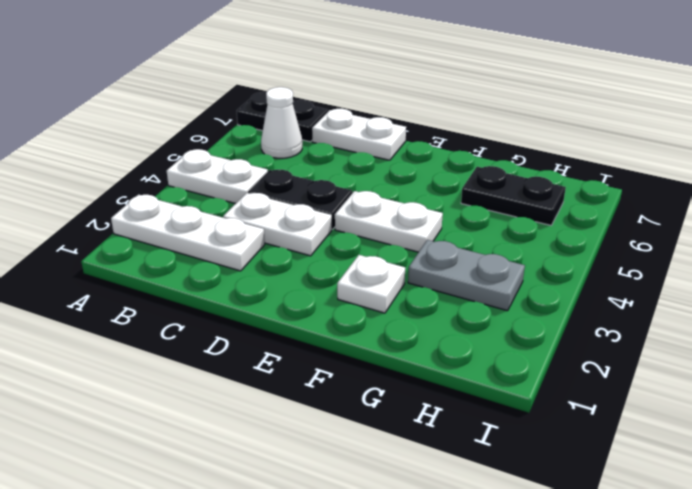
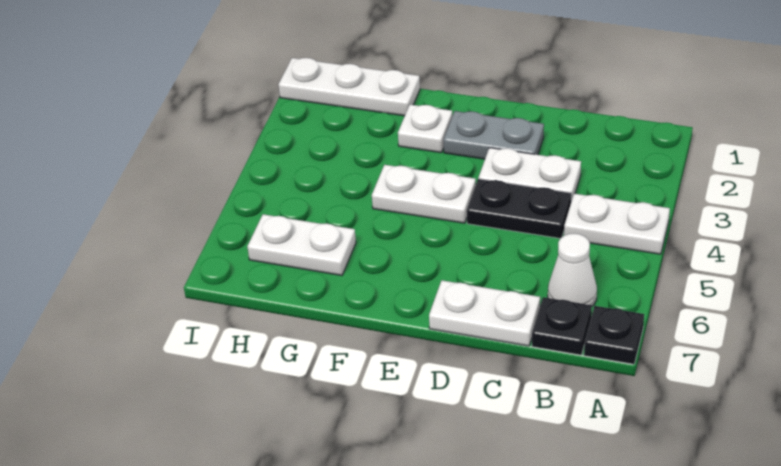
white 1x3 plate [111,195,265,271] -> white 1x3 plate moved to [278,58,420,116]
grey 1x2 plate [408,240,525,311] -> grey 1x2 plate moved to [443,111,544,159]
black 1x2 plate [461,166,566,225] -> white 1x2 plate [247,214,356,276]

